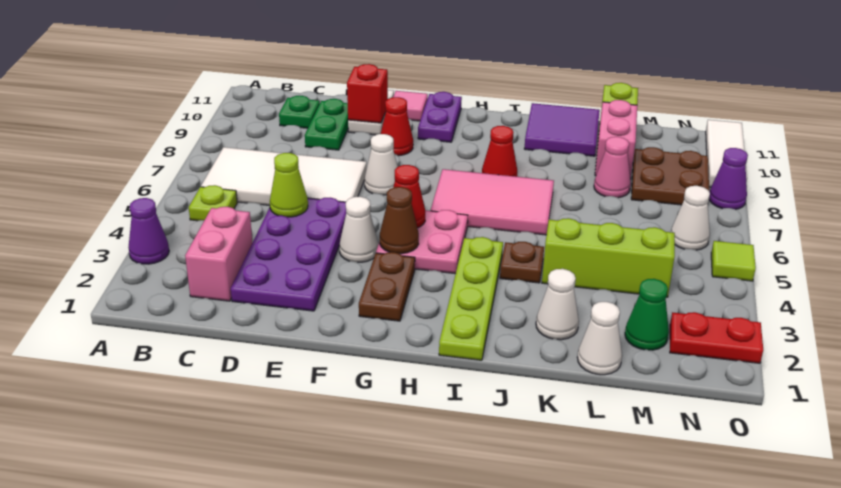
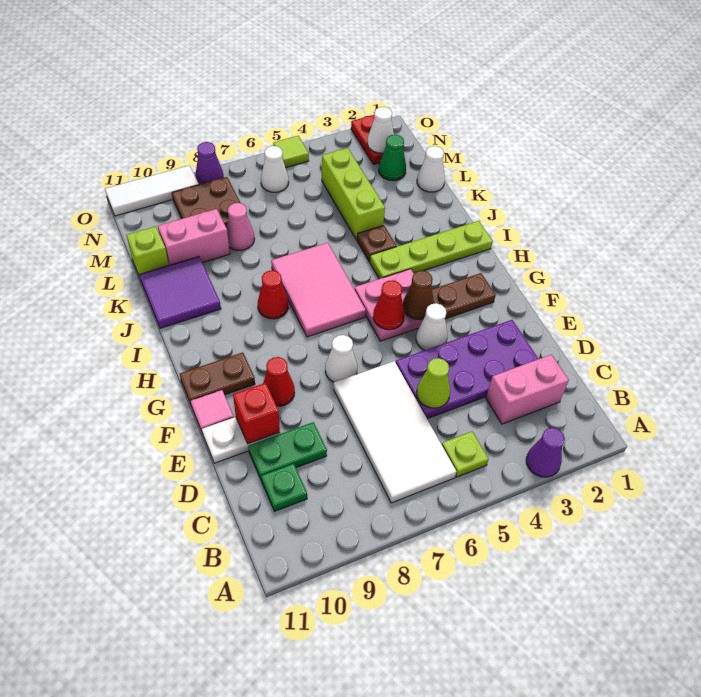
purple 1x2 plate [418,92,462,142] -> brown 1x2 plate [180,352,255,404]
white 1x1 cone [536,269,579,340] -> white 1x1 cone moved to [367,107,394,153]

